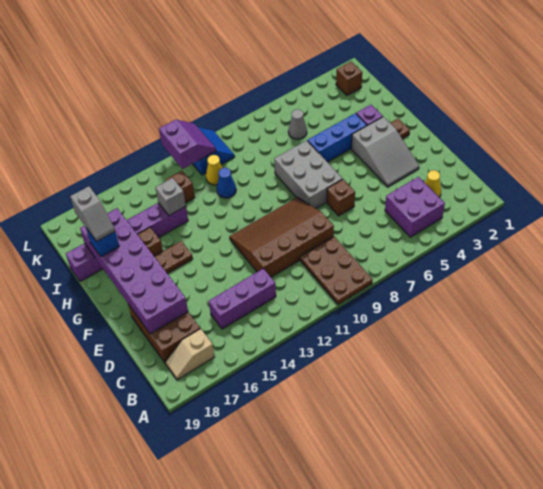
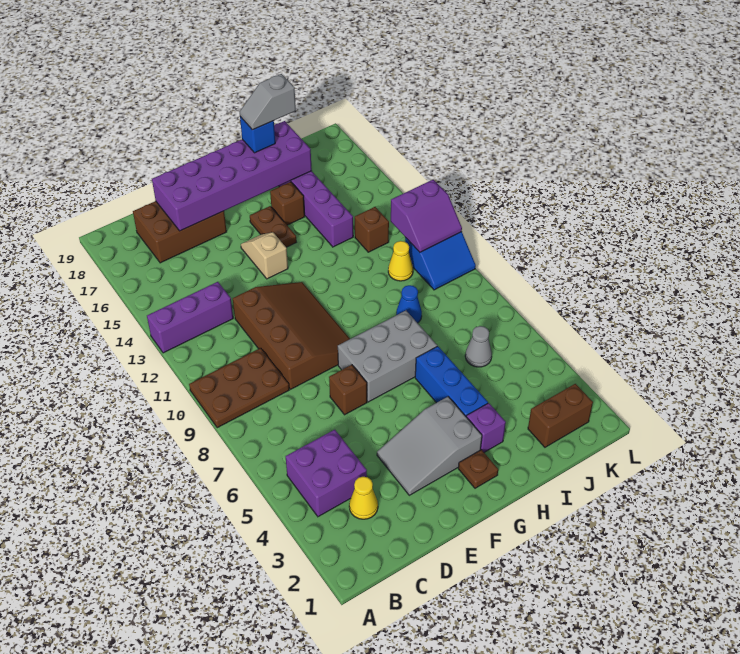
tan 1x2 slope [165,329,215,380] -> tan 1x2 slope moved to [241,232,288,279]
purple 1x3 brick [209,268,276,329] -> purple 1x3 brick turned to [147,282,233,353]
blue 1x1 cone [217,168,236,198] -> blue 1x1 cone moved to [396,285,422,323]
grey 1x1 brick [155,178,186,215] -> none
brown 1x1 brick [336,61,362,95] -> brown 1x2 brick [528,384,593,447]

